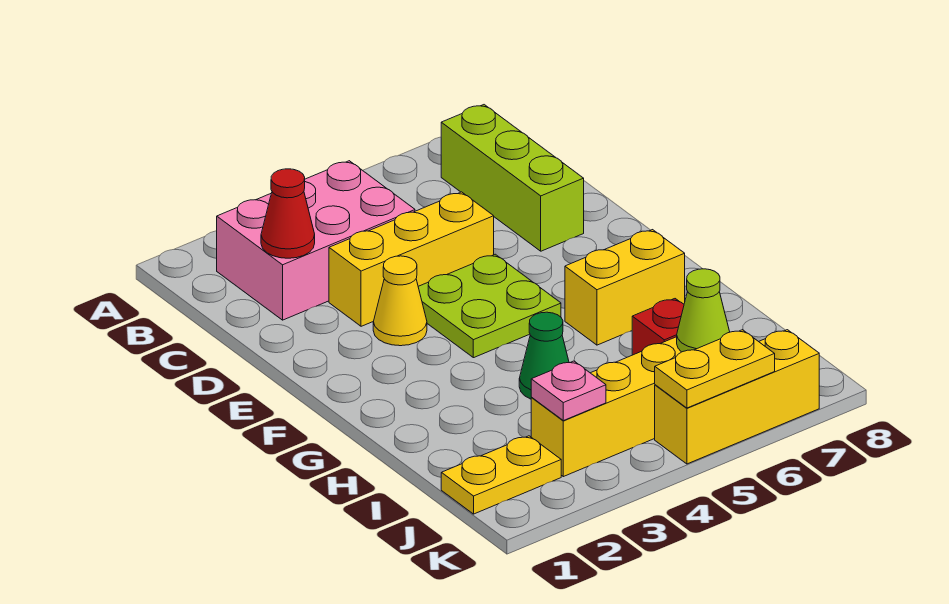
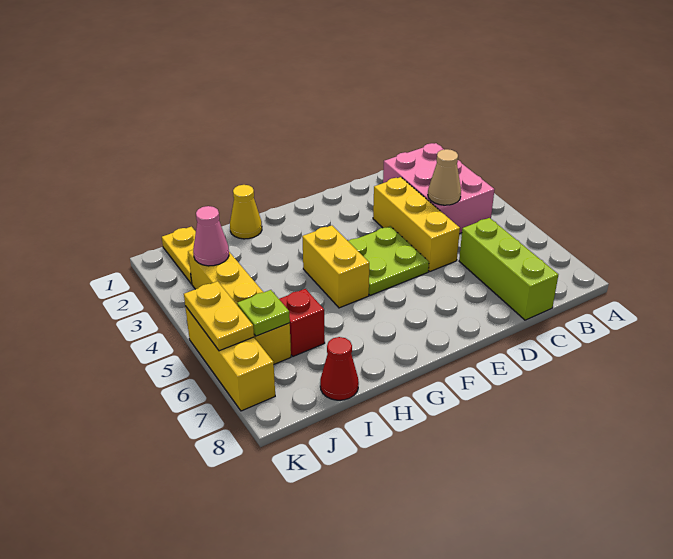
lime 1x3 brick [441,105,584,251] -> lime 1x3 brick turned to [459,218,558,320]
red 1x1 cone [261,169,315,258] -> red 1x1 cone moved to [320,337,359,400]
none -> tan 1x1 cone [428,149,461,205]
yellow 1x1 cone [373,256,427,346] -> yellow 1x1 cone moved to [230,185,262,239]
yellow 1x2 brick [565,230,685,345] -> yellow 1x2 brick moved to [302,225,369,308]
green 1x1 cone [519,312,569,399] -> none
pink 1x1 plate [531,361,606,421] -> pink 1x1 cone [193,206,229,266]
lime 1x1 cone [677,269,730,352] -> lime 1x1 plate [237,290,290,336]

